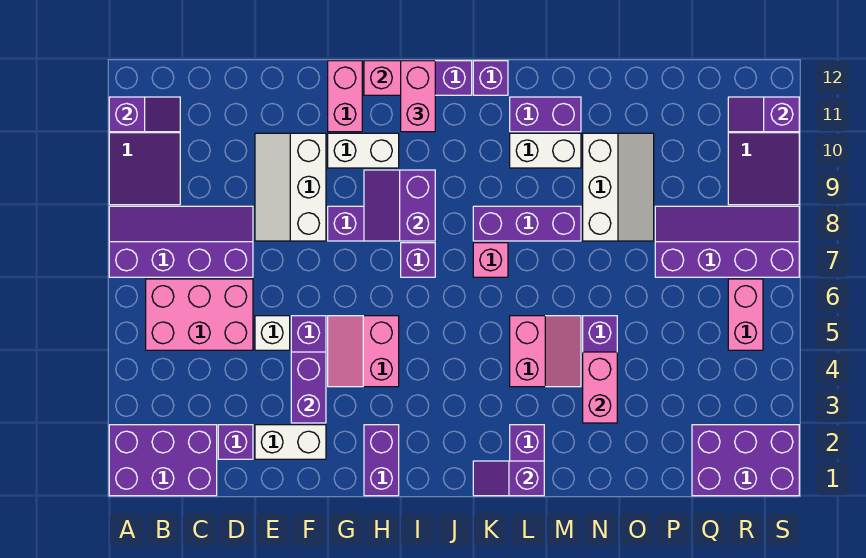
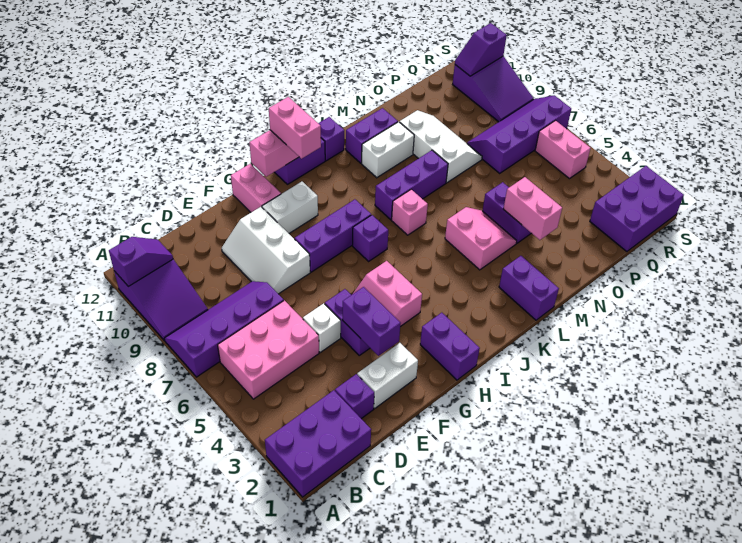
purple 2x2 slope [364,170,435,241] -> none
purple 1x2 slope [473,461,544,496] -> none

